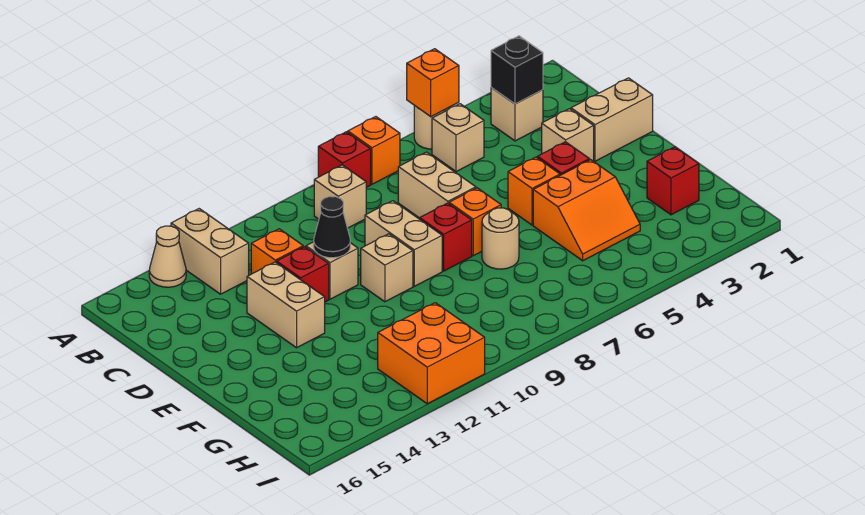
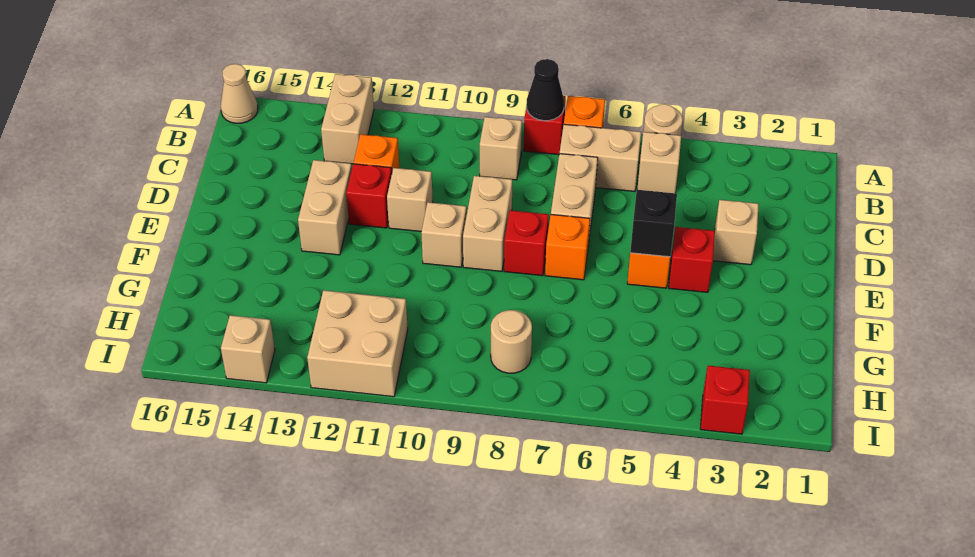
orange 1x1 brick [407,49,459,117] -> none
tan 1x1 cone [149,226,186,287] -> tan 1x1 cone moved to [221,64,258,123]
tan 1x1 brick [491,87,543,141] -> tan 1x1 brick moved to [221,315,275,383]
black 1x1 brick [491,36,543,104] -> black 1x1 brick moved to [630,190,677,257]
tan 1x2 brick [571,78,653,161] -> tan 1x2 brick moved to [560,124,641,191]
black 1x1 cone [314,196,350,258] -> black 1x1 cone moved to [526,59,564,121]
orange 2x2 slope [533,160,640,261] -> none
tan 1x1 round brick [482,208,519,269] -> tan 1x1 round brick moved to [491,310,532,373]
red 1x1 brick [647,147,699,215] -> red 1x1 brick moved to [700,366,750,434]
orange 2x2 brick [378,303,485,404] -> tan 2x2 brick [307,290,408,397]

